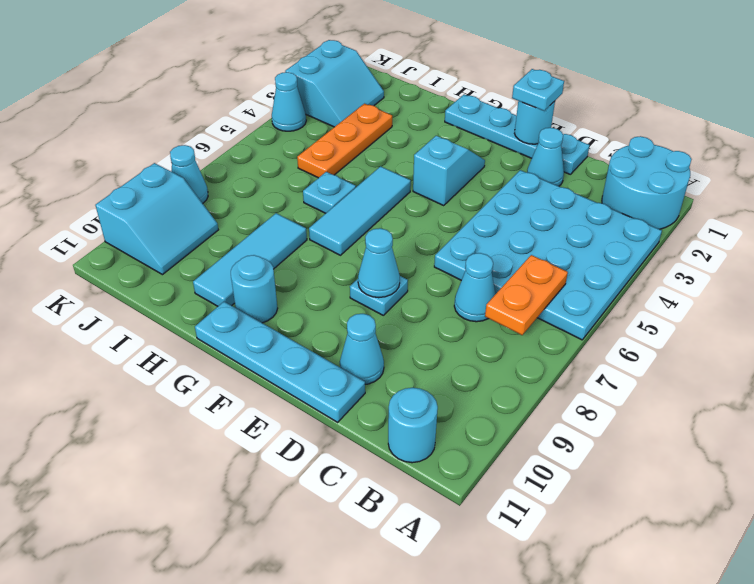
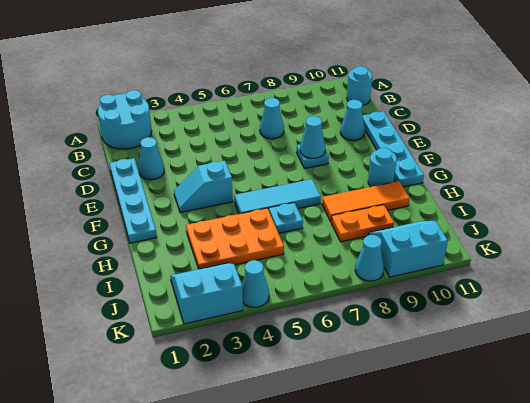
cyan 4x4 plate [434,170,662,340] -> none
orange 1x2 plate [485,255,568,335] -> orange 1x2 plate moved to [331,205,394,242]
cyan 1x1 round brick [514,101,555,144] -> none
cyan 1x1 plate [512,69,564,111] -> none
cyan 1x3 tile [193,213,307,306] -> orange 1x3 tile [322,181,409,222]
orange 1x3 plate [297,104,392,178] -> orange 2x3 plate [186,208,284,269]

